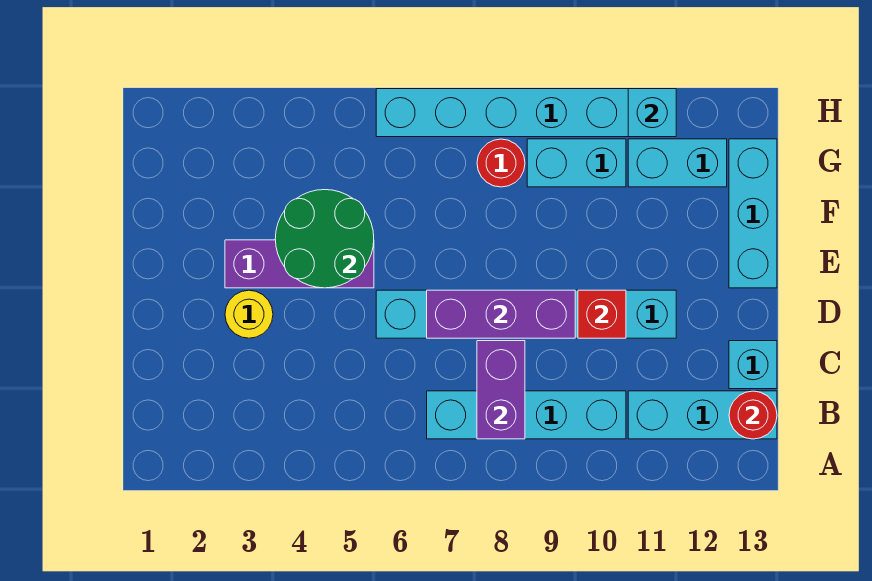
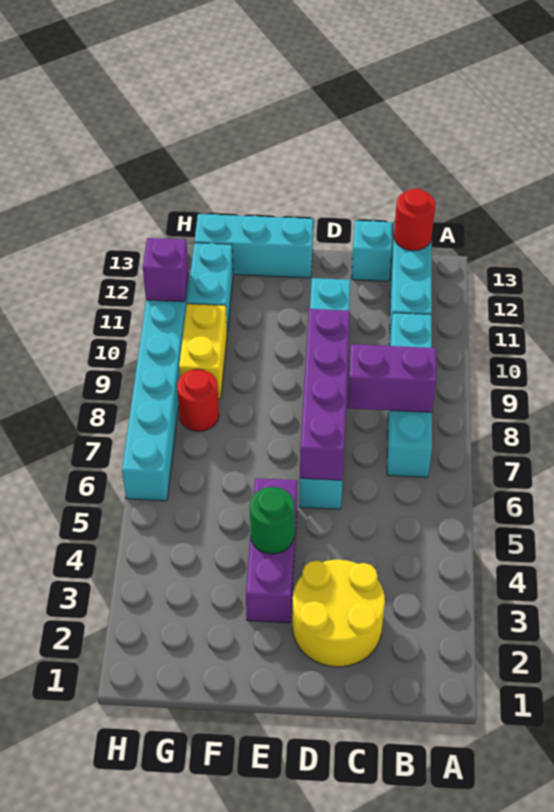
yellow 1x1 round brick [225,290,273,338] -> yellow 2x2 round brick [292,560,385,667]
purple 1x3 brick [427,290,575,338] -> purple 1x4 brick [300,309,350,480]
red 1x1 brick [578,290,626,338] -> none
green 2x2 round brick [275,190,374,288] -> green 1x1 round brick [250,487,295,554]
cyan 1x2 brick [527,139,626,187] -> yellow 1x2 brick [179,304,227,399]
cyan 1x1 brick [628,89,676,137] -> purple 1x1 brick [143,238,189,302]

